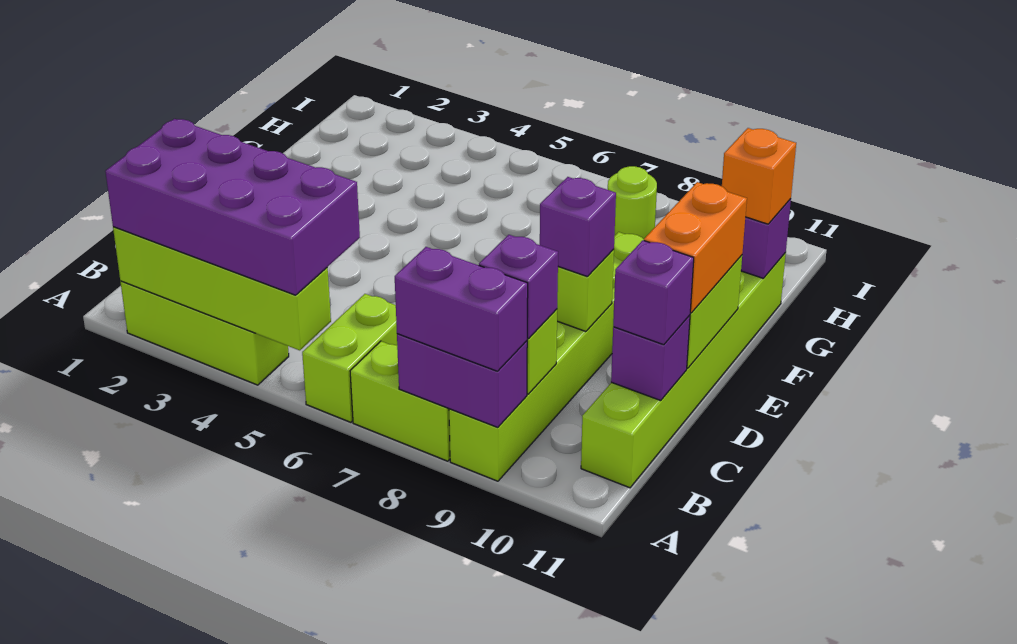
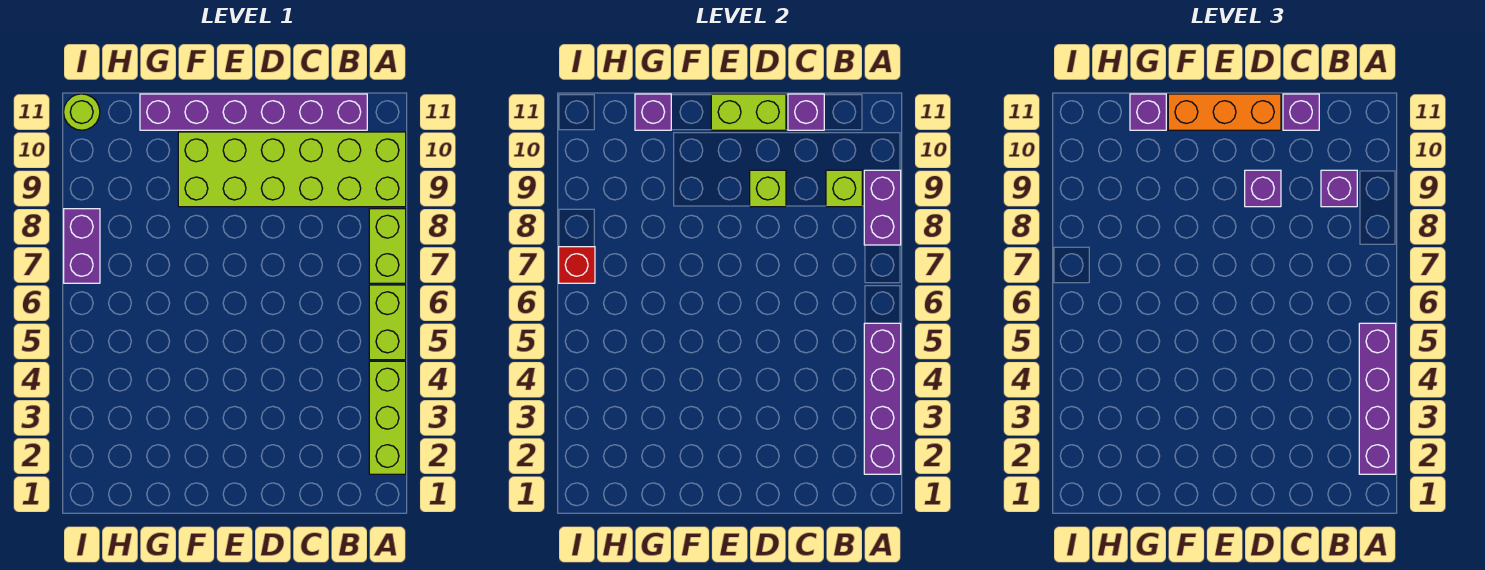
lime 1x4 brick [113,227,331,350] -> purple 1x4 brick [864,323,901,474]
purple 2x4 brick [105,119,360,295] -> purple 1x4 brick [1359,323,1396,474]
lime 1x2 brick [302,294,397,422] -> lime 1x2 brick turned to [369,285,406,360]
purple 1x2 brick [395,247,528,371] -> purple 1x2 brick moved to [64,209,100,283]
lime 1x6 brick [449,232,644,481] -> lime 2x6 brick [178,132,406,207]
lime 1x6 brick [581,253,786,488] -> purple 1x6 brick [140,94,367,130]
orange 1x2 brick [644,182,747,313] -> orange 1x3 brick [1168,94,1281,130]
orange 1x1 brick [722,128,796,224] -> purple 1x1 brick [1130,94,1166,130]
lime 1x1 round brick [608,166,657,239] -> lime 1x1 round brick moved to [64,94,100,130]
none -> red 1x1 brick [559,247,595,283]

